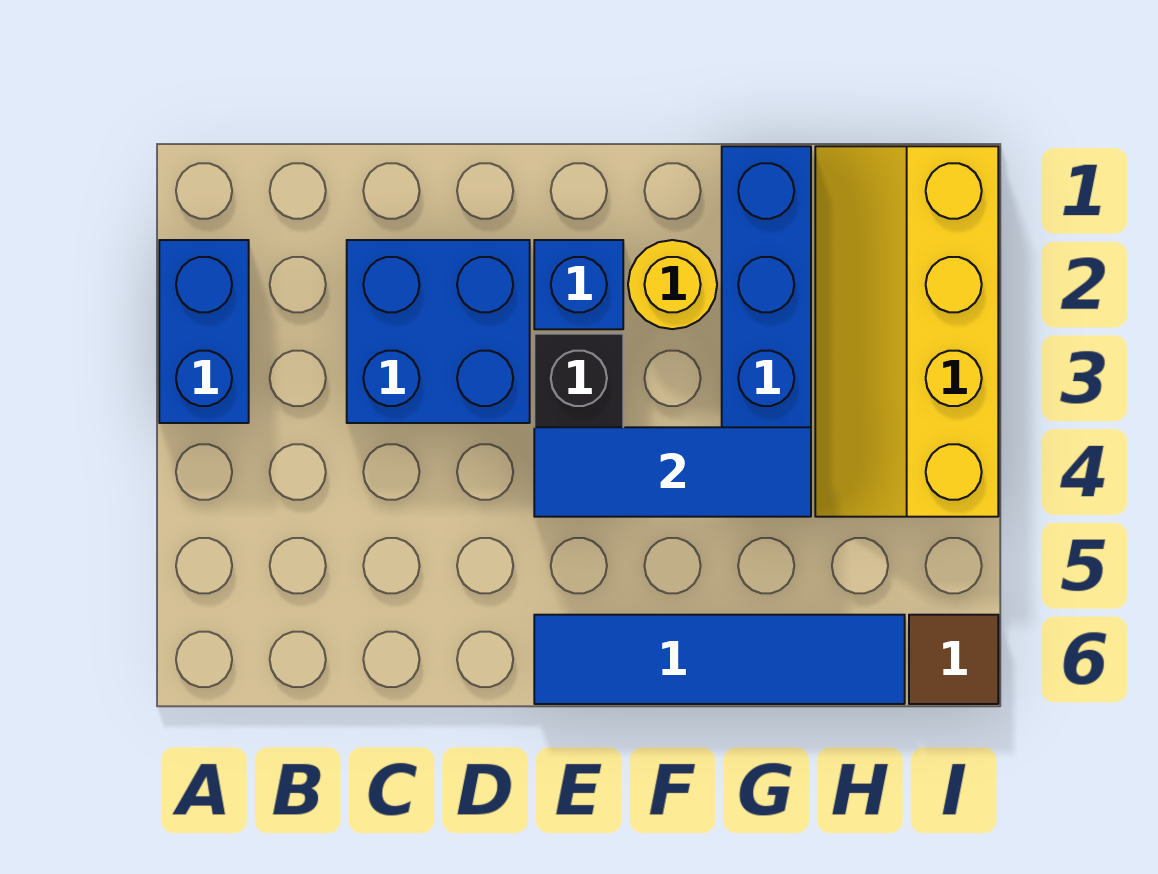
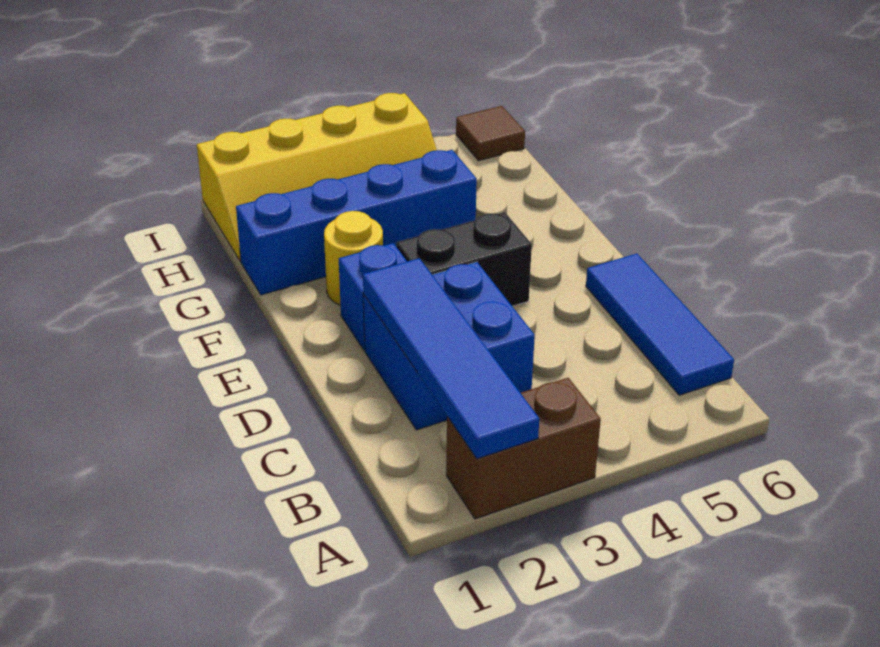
blue 1x2 brick [159,240,249,423] -> brown 1x2 brick [446,378,601,519]
blue 1x3 tile [534,427,811,517] -> blue 1x3 tile moved to [586,253,734,395]
blue 1x4 tile [534,615,905,704] -> blue 1x4 tile moved to [363,258,539,459]

